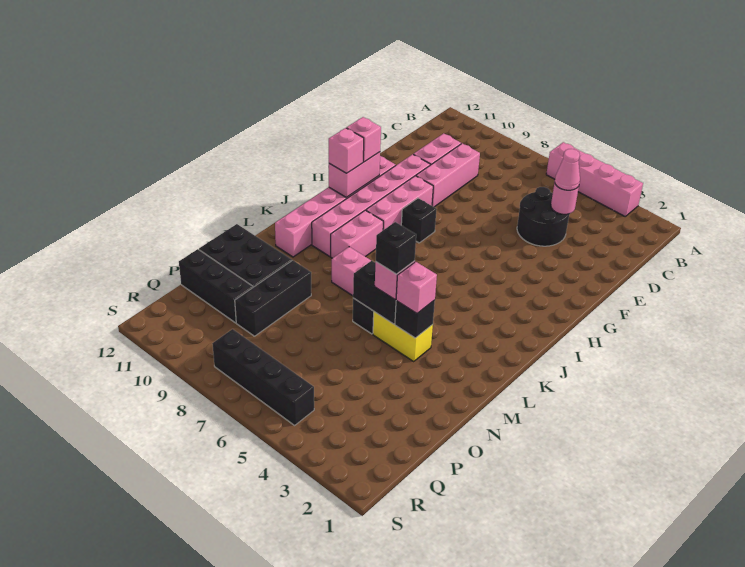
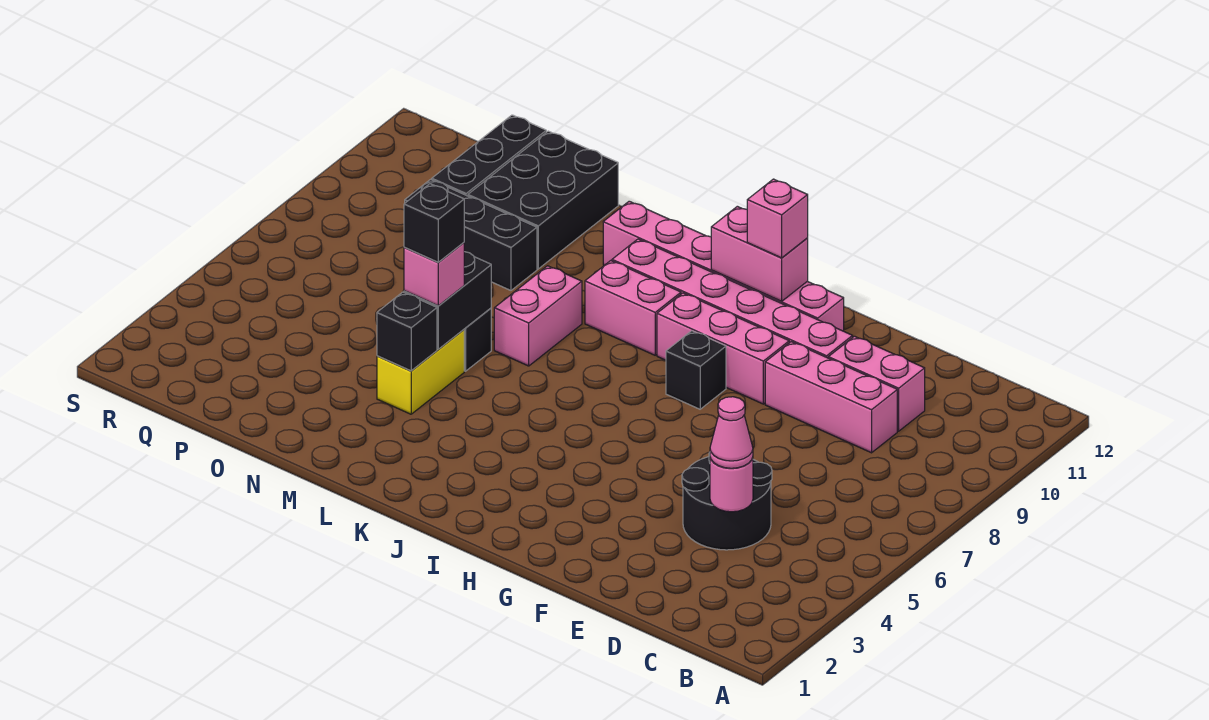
pink 1x4 brick [546,142,643,216] -> none
pink 1x1 brick [329,128,364,173] -> none
pink 1x1 brick [396,262,437,313] -> none
black 1x4 brick [212,329,314,425] -> none

